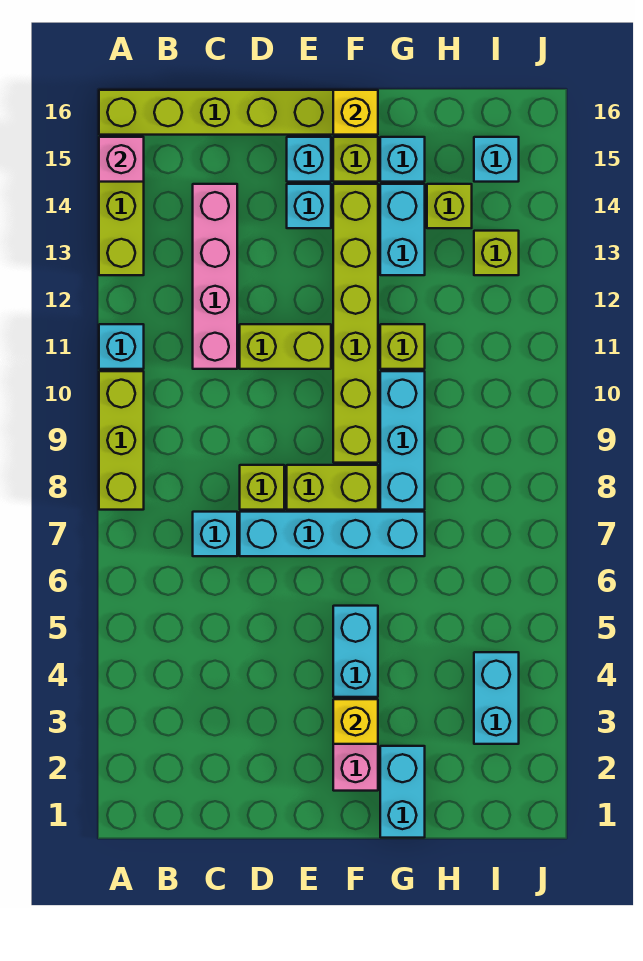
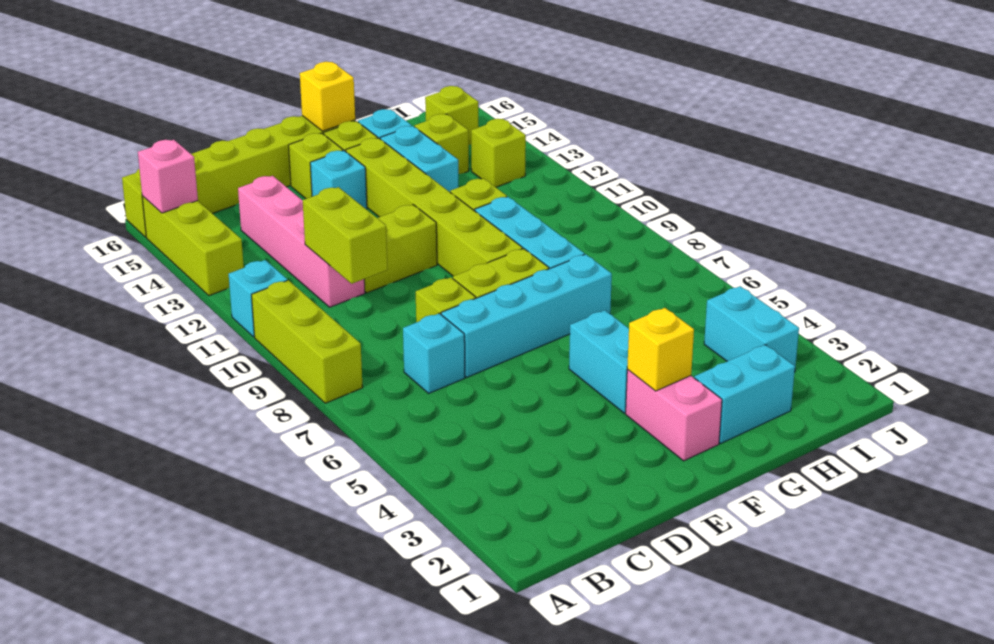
none -> lime 1x2 brick [303,187,388,284]
cyan 1x1 brick [287,137,331,182] -> lime 1x1 brick [289,133,343,199]
cyan 1x2 brick [380,746,425,838] -> cyan 1x2 brick turned to [694,345,795,443]
cyan 1x1 brick [474,137,519,182] -> lime 1x1 brick [425,86,479,145]

